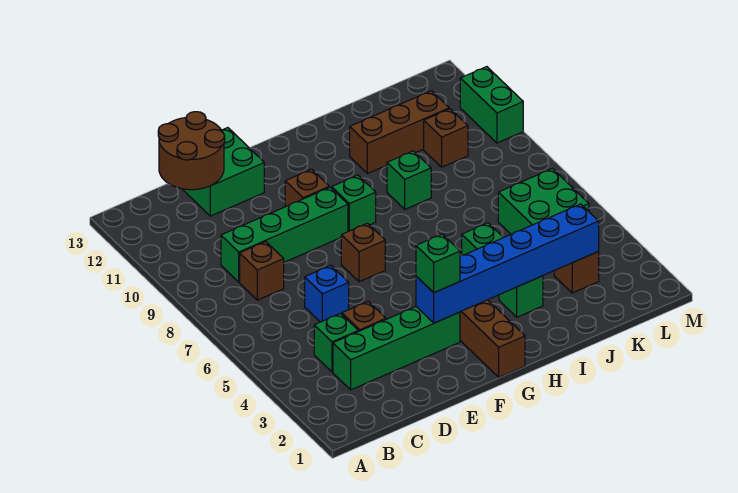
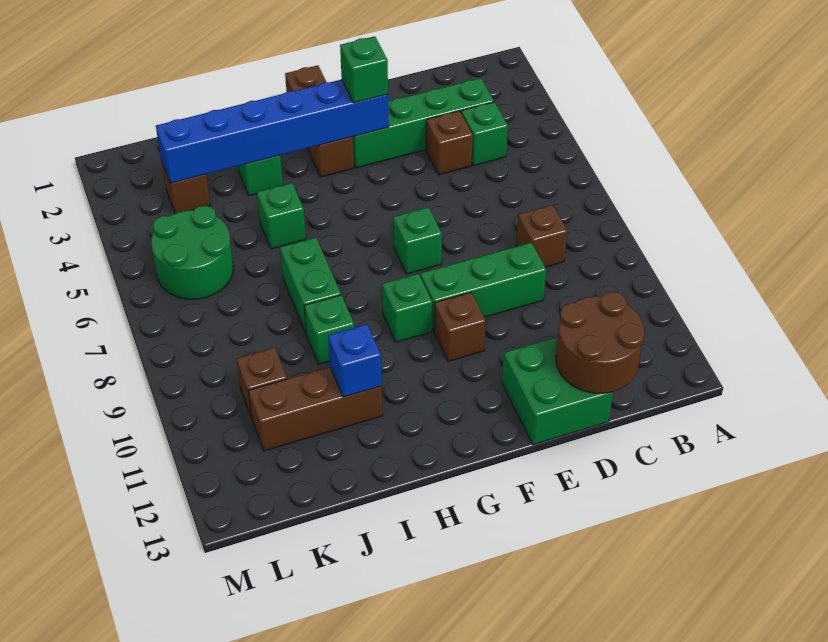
green 1x4 brick [221,187,348,282] -> green 1x3 brick [421,243,546,331]
blue 1x1 brick [305,265,349,322] -> blue 1x1 brick moved to [328,324,382,397]
brown 1x1 brick [341,223,385,282] -> green 1x1 brick [393,207,442,274]
green 2x2 brick [498,169,589,234] -> green 2x2 round brick [151,206,233,299]
green 1x2 brick [460,67,523,143] -> green 1x2 brick moved to [280,237,341,333]

